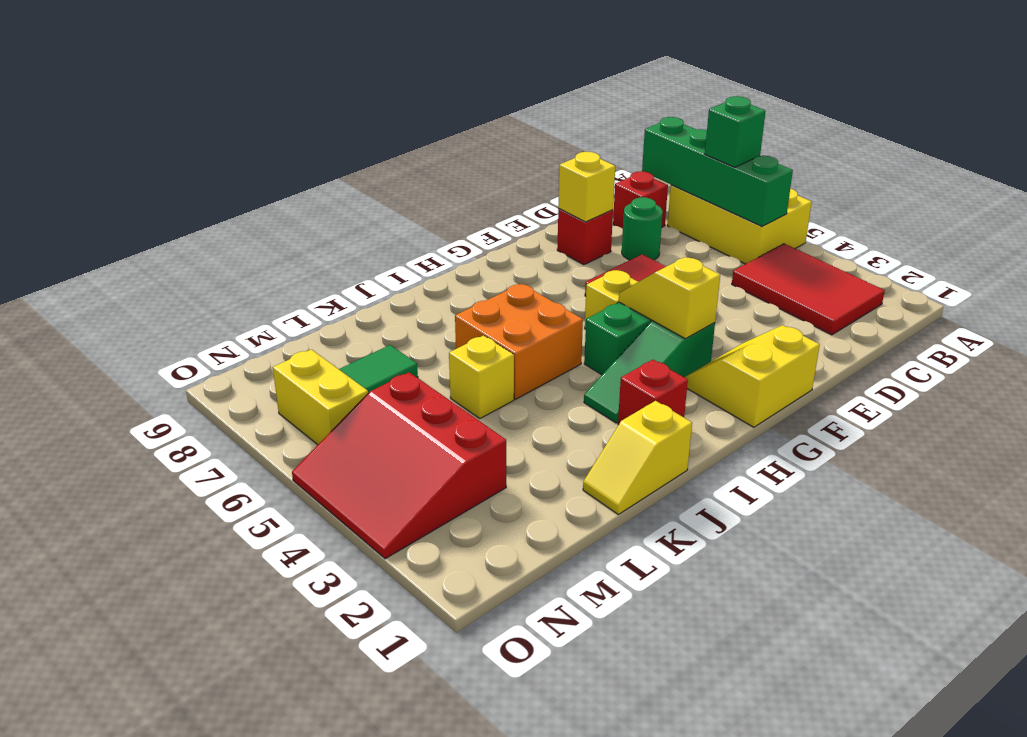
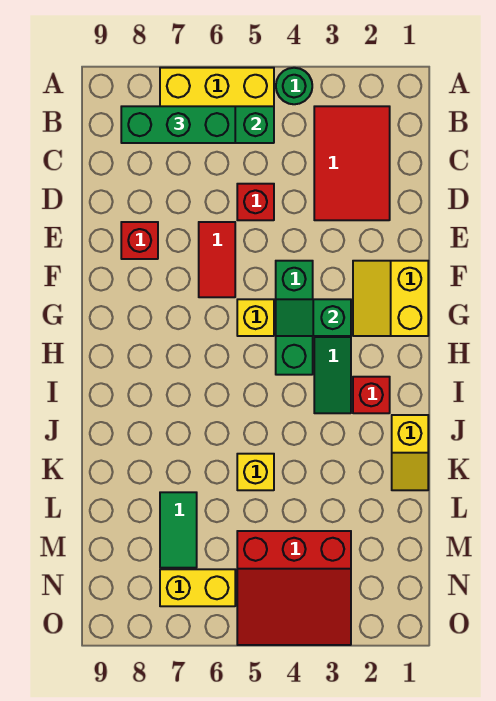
red 2x3 tile [732,244,885,335] -> red 2x3 tile turned to [314,106,390,220]
green 1x1 brick [705,96,766,167] -> green 1x3 brick [121,106,235,143]
red 1x1 brick [613,171,668,229] -> red 1x1 brick moved to [237,184,274,220]
green 1x1 round brick [622,197,663,260] -> green 1x1 round brick moved to [276,68,312,104]
yellow 1x1 brick [558,152,615,222] -> none
yellow 1x2 slope [619,257,720,339] -> green 1x2 slope [276,299,351,336]
orange 2x2 brick [455,284,583,399] -> none

